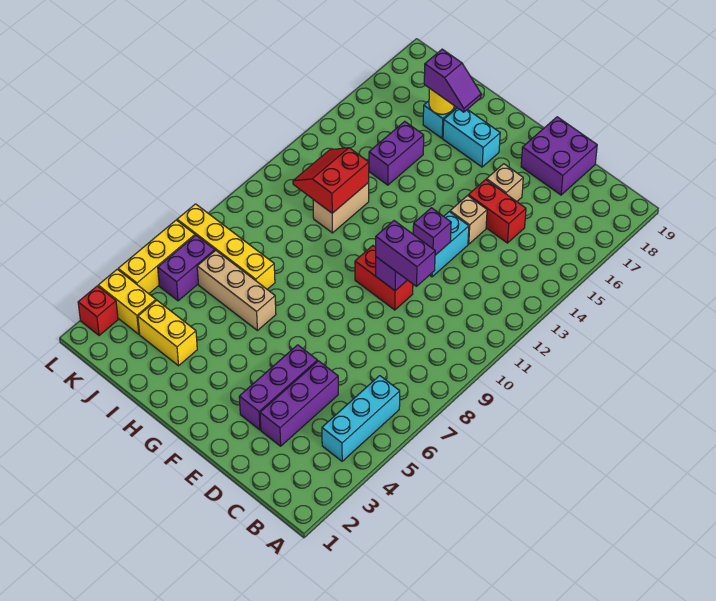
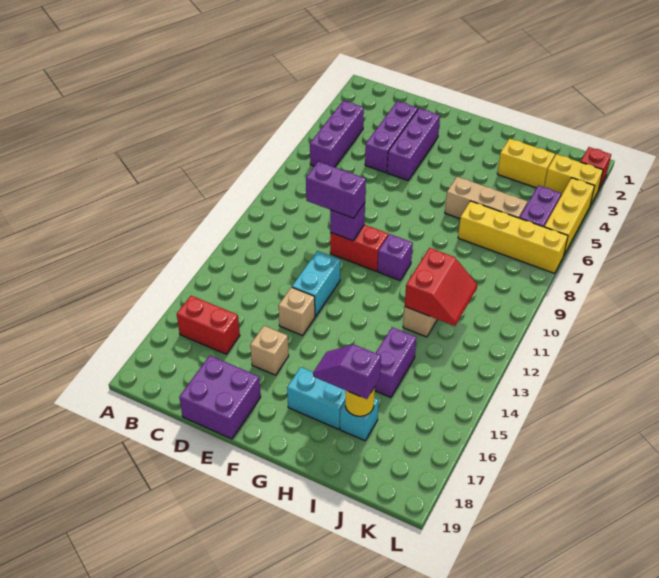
cyan 1x3 brick [322,376,400,461] -> purple 1x3 brick [310,101,364,167]
red 1x2 brick [468,180,526,243] -> red 1x2 brick moved to [177,296,240,354]
purple 1x1 brick [413,208,451,255] -> purple 1x1 brick moved to [377,234,413,280]

